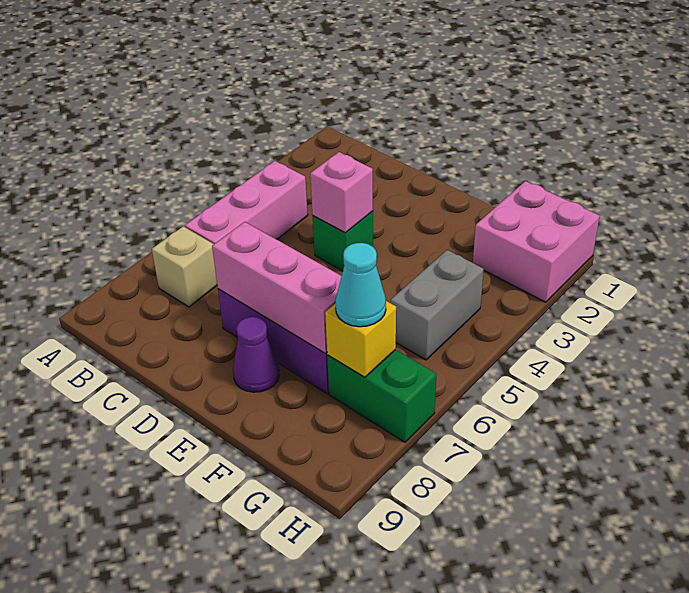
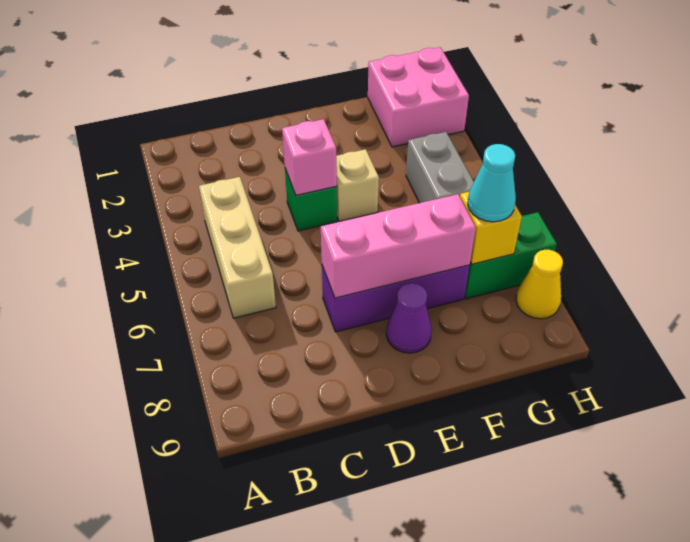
pink 1x3 brick [185,161,308,244] -> tan 1x3 brick [199,177,276,318]
tan 1x1 brick [152,226,217,307] -> tan 1x1 brick moved to [336,149,379,221]
none -> yellow 1x1 cone [516,250,563,319]

